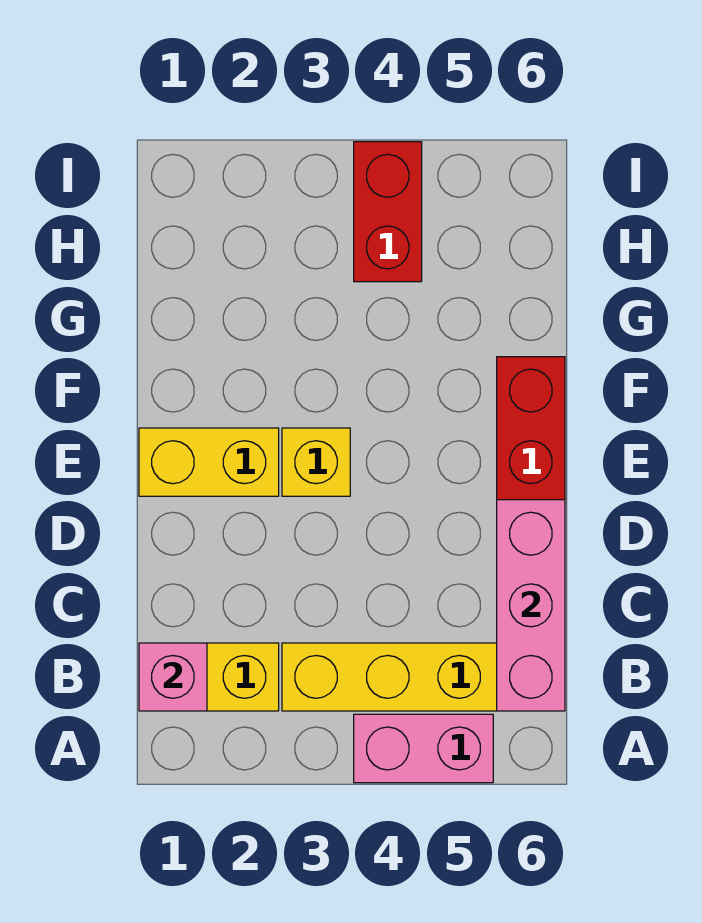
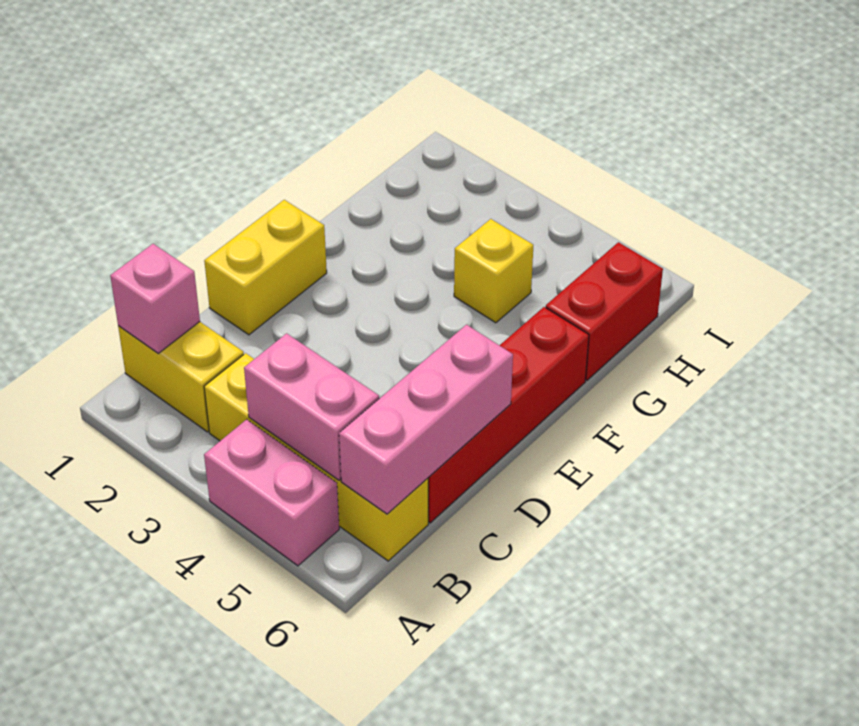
none -> pink 1x2 brick [244,333,379,480]
yellow 1x2 brick [139,428,279,496] -> yellow 1x2 brick turned to [204,200,327,335]
yellow 1x1 brick [282,428,350,496] -> yellow 1x1 brick moved to [454,219,533,323]
red 1x2 brick [354,142,422,282] -> red 1x2 brick moved to [546,242,663,380]

